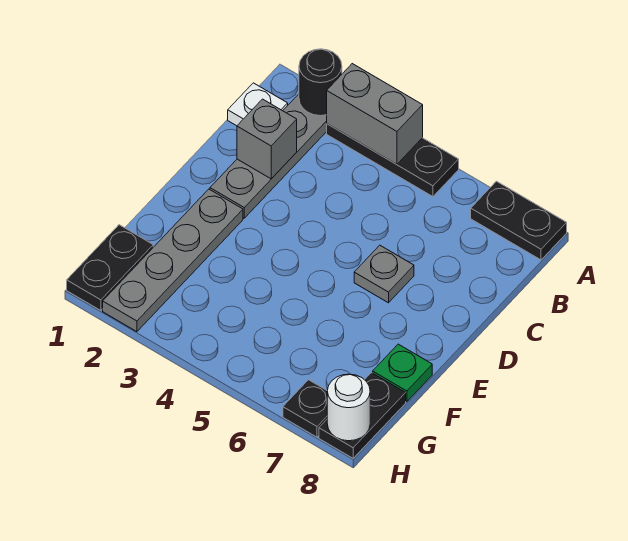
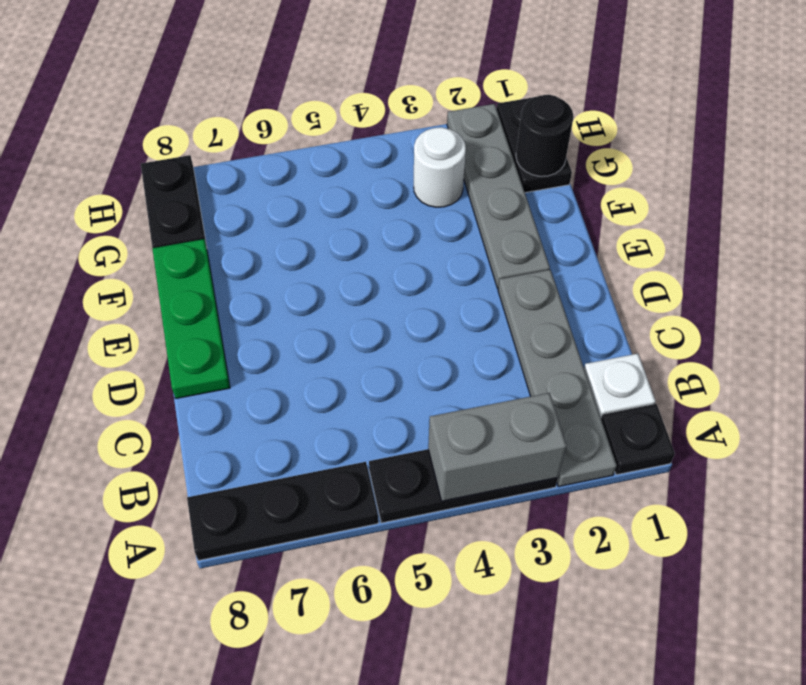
black 1x1 round brick [299,49,342,116] -> black 1x1 round brick moved to [516,95,573,176]
black 1x2 plate [471,181,567,260] -> black 1x3 plate [187,462,378,561]
grey 1x1 brick [237,99,297,179] -> none
grey 1x1 plate [354,245,414,303] -> none
green 1x1 plate [373,344,432,402] -> green 1x3 plate [152,239,230,398]
black 1x1 plate [283,380,327,437] -> black 1x1 plate moved to [601,404,675,475]
white 1x1 round brick [327,374,370,441] -> white 1x1 round brick moved to [414,127,466,207]

